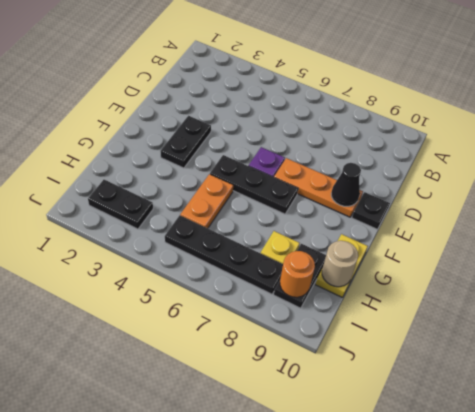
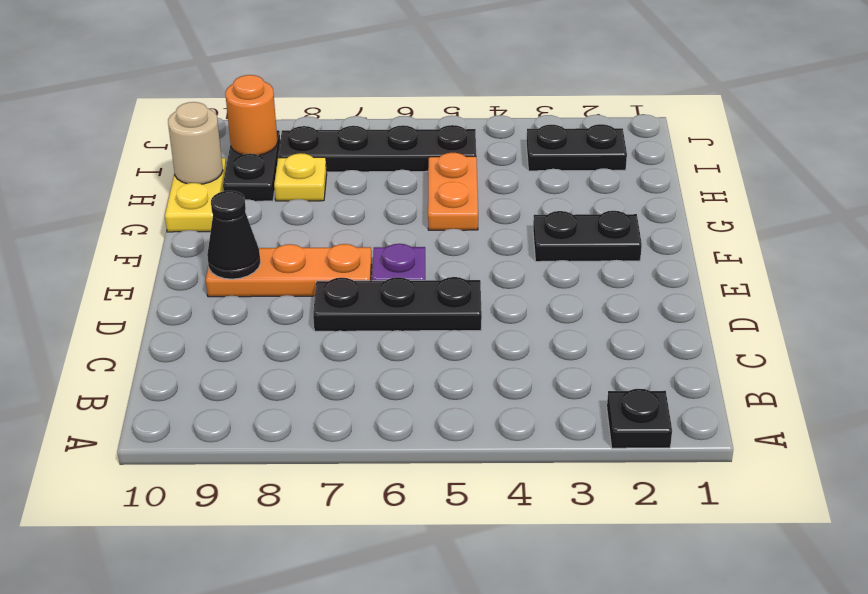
black 1x2 plate [160,116,211,168] -> black 1x2 plate turned to [533,211,642,262]
black 1x1 plate [352,192,390,229] -> black 1x1 plate moved to [607,389,672,448]
black 1x3 plate [210,155,298,214] -> black 1x3 plate moved to [313,277,482,331]

